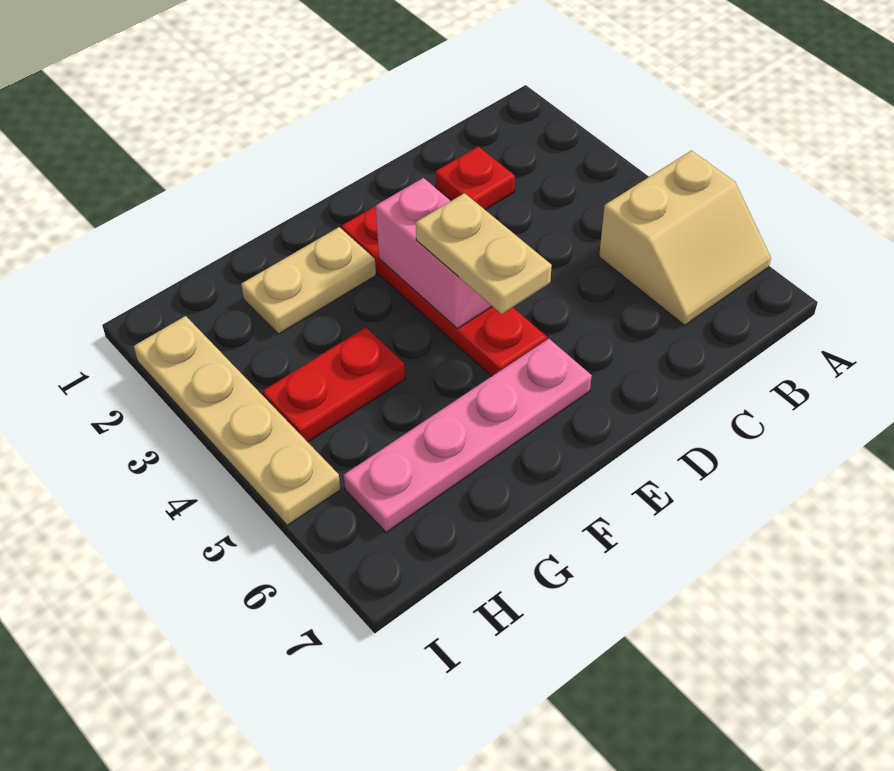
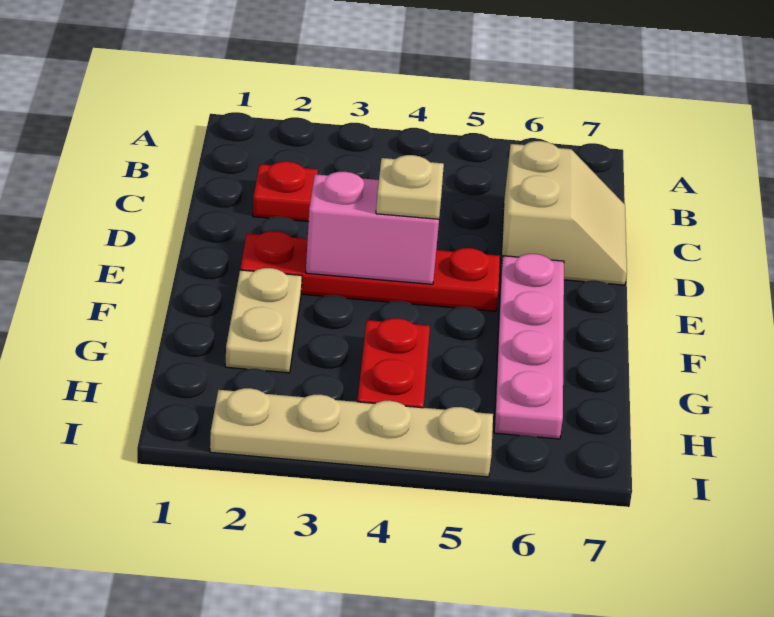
tan 2x2 slope [599,151,771,325] -> tan 2x2 slope moved to [501,141,627,285]
tan 1x2 plate [416,193,552,314] -> tan 1x1 plate [376,155,444,219]

